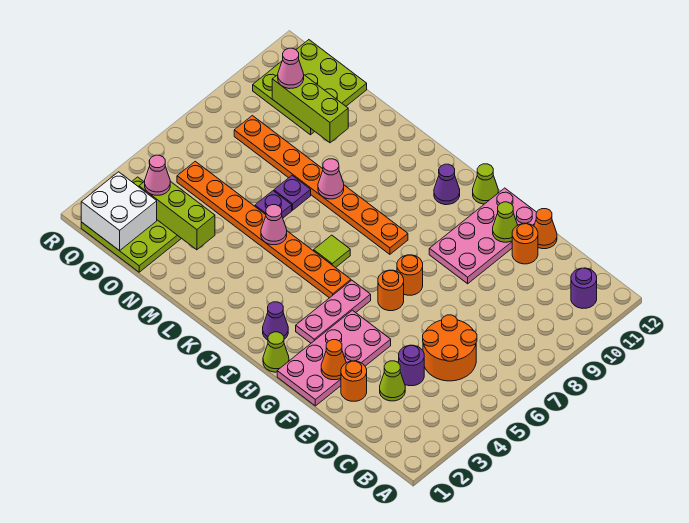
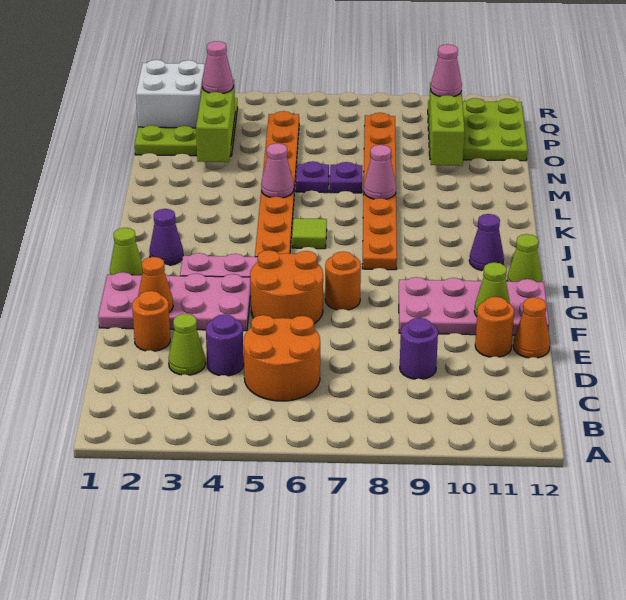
purple 1x1 round brick [571,268,597,309] -> purple 1x1 round brick moved to [400,318,438,379]
orange 1x1 round brick [378,270,404,311] -> orange 2x2 round brick [250,250,323,324]

